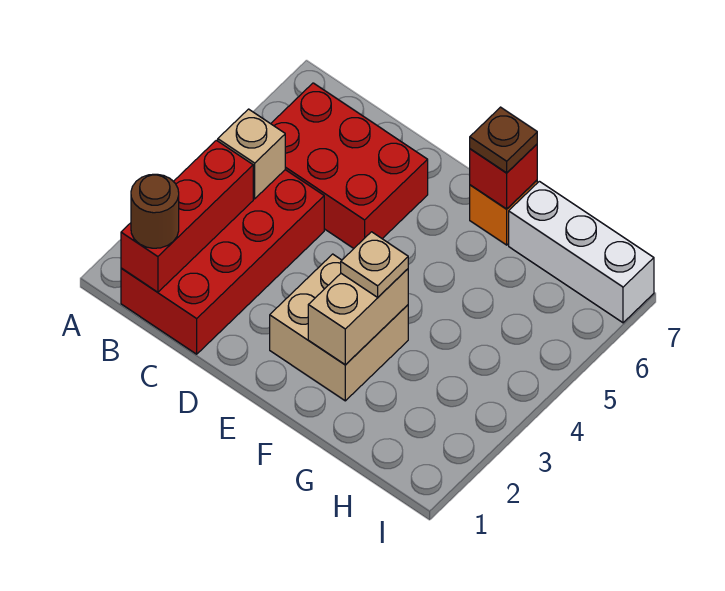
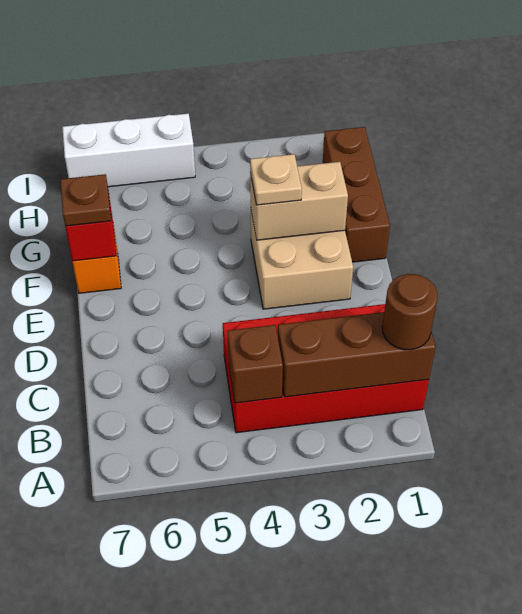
red 1x3 brick [121,140,253,292] -> brown 1x3 brick [278,312,436,397]
tan 1x1 brick [218,109,285,199] -> brown 1x1 brick [227,325,283,403]
red 2x3 brick [271,83,428,248] -> none
none -> brown 1x3 brick [323,127,390,262]
white 1x3 brick [509,181,654,323] -> white 1x3 brick turned to [62,113,195,187]

